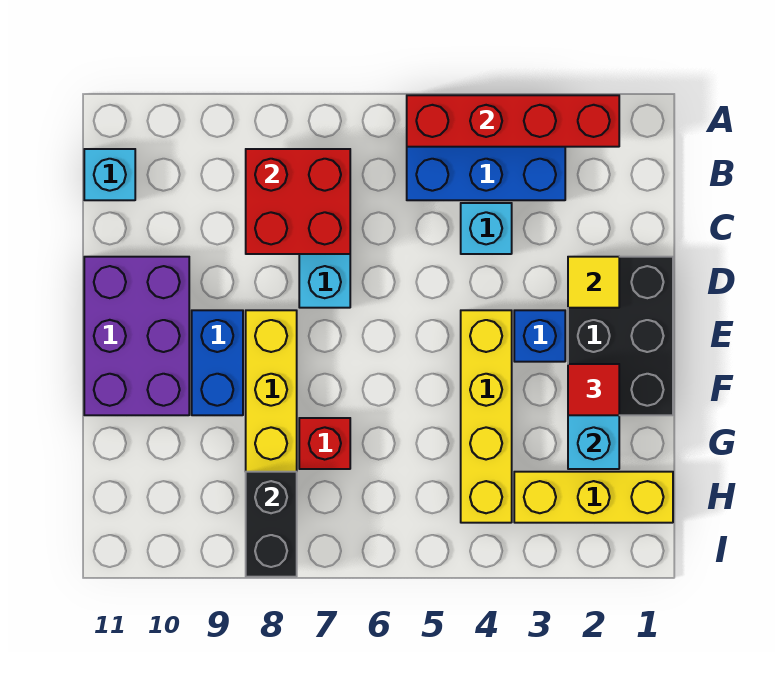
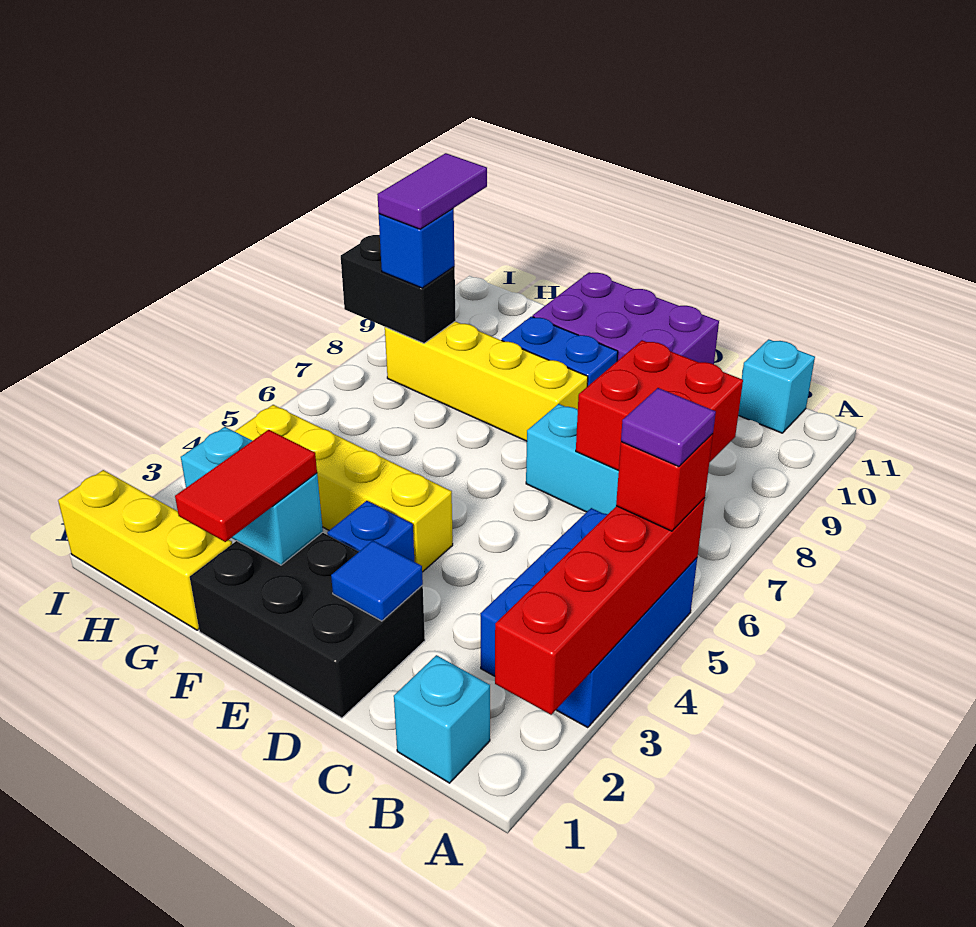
none -> purple 1x1 tile [621,388,716,467]
cyan 1x1 brick [461,203,512,254] -> cyan 1x1 brick moved to [394,655,490,783]
yellow 1x1 tile [568,257,619,308] -> blue 1x1 tile [331,540,423,621]
red 1x1 tile [568,364,619,415] -> red 1x2 tile [175,430,317,542]
red 1x1 brick [299,418,350,469] -> red 1x1 brick moved to [616,434,713,531]
yellow 1x3 brick [514,472,673,523] -> yellow 1x3 brick turned to [58,470,232,630]
none -> blue 1x1 brick [379,209,455,288]
none -> purple 1x2 tile [377,153,487,229]

